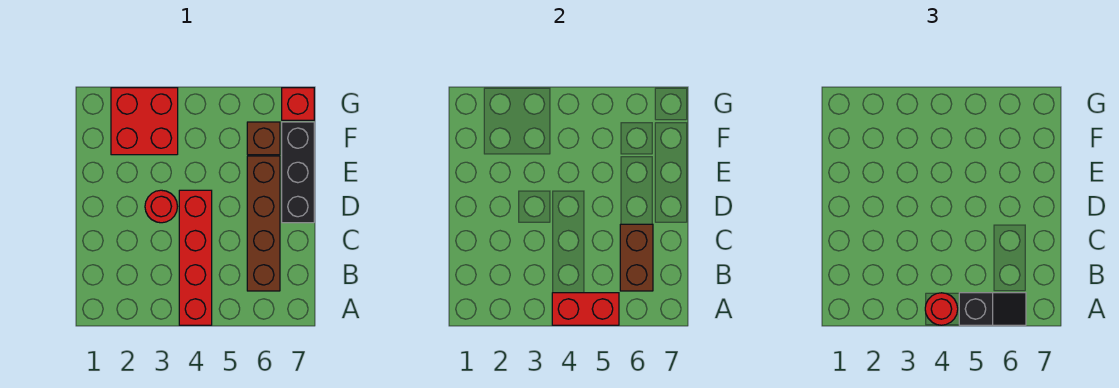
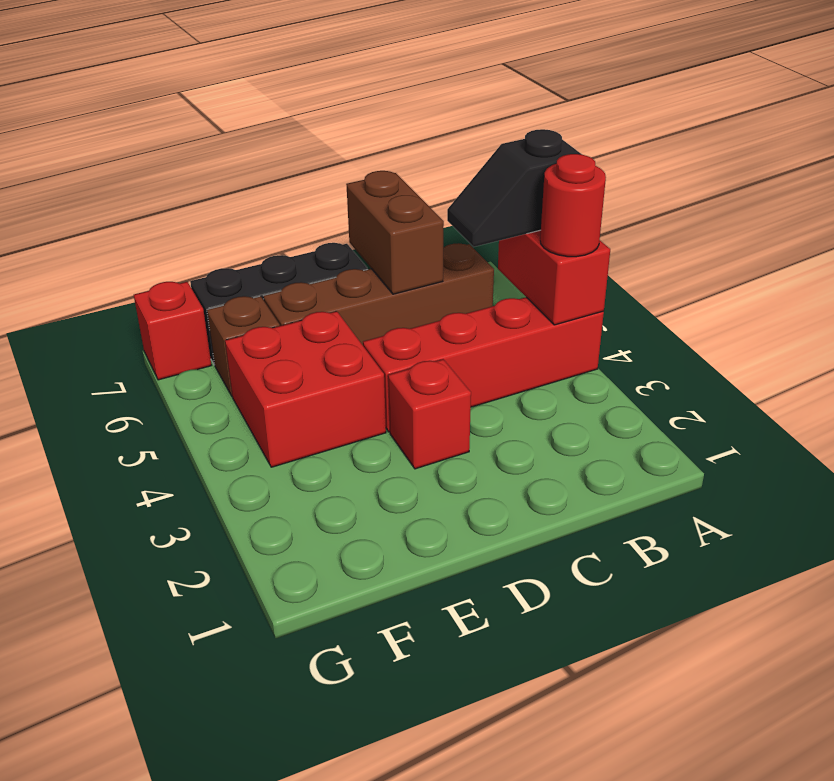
black 1x2 slope [959,293,1026,325] -> black 1x2 slope turned to [447,129,582,247]
brown 1x2 brick [620,224,653,291] -> brown 1x2 brick turned to [346,171,444,294]
red 1x1 round brick [145,190,177,223] -> red 1x1 brick [388,359,471,469]
red 2x2 brick [111,88,178,155] -> red 2x2 brick moved to [225,311,386,467]

